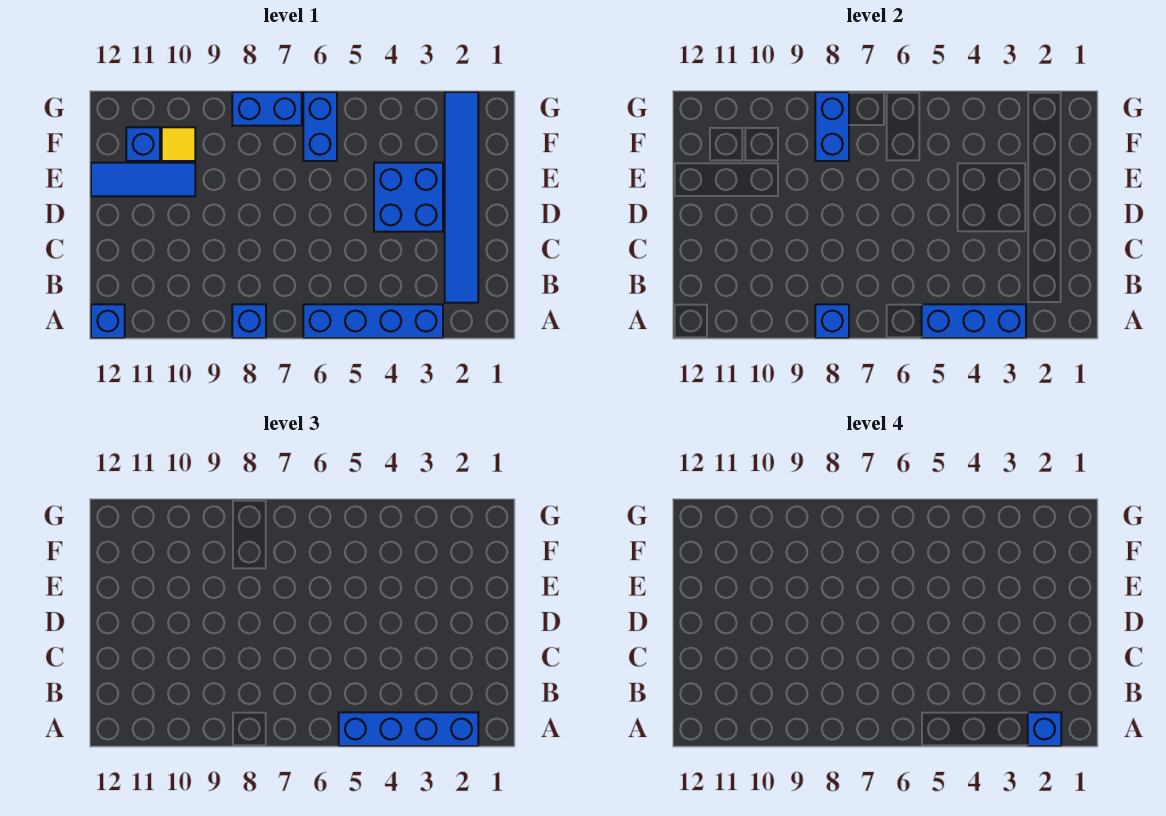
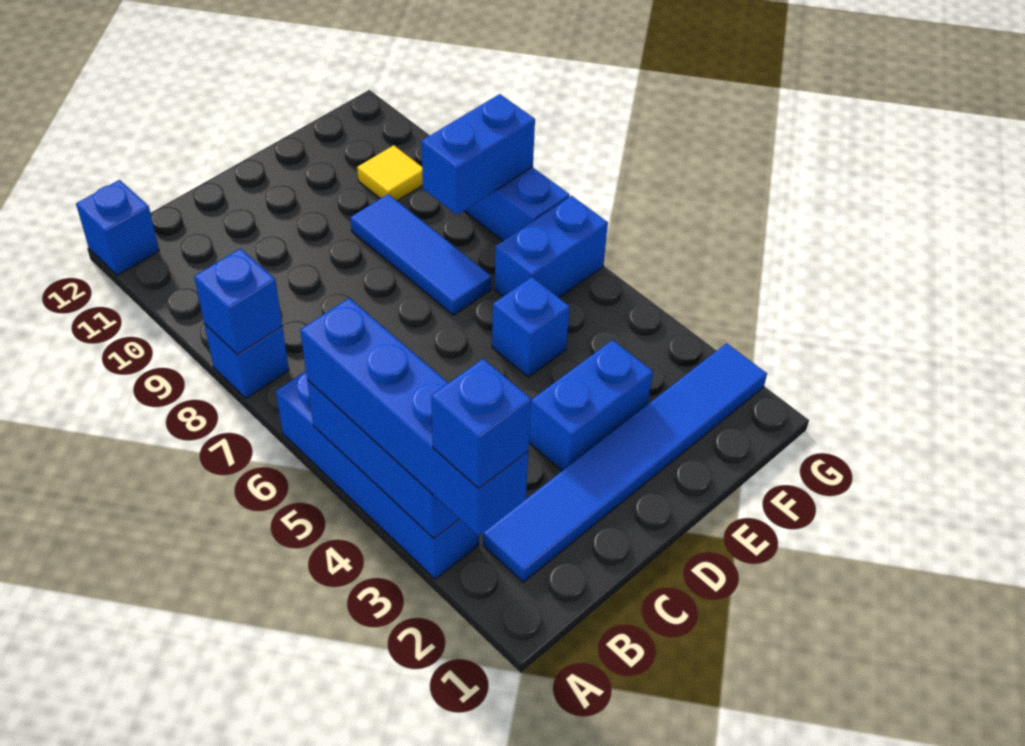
blue 2x2 brick [374,163,443,232] -> blue 1x2 brick [529,340,653,471]
blue 1x3 tile [91,163,195,196] -> blue 1x3 tile moved to [350,194,491,315]
blue 1x1 brick [126,127,160,161] -> blue 1x1 brick moved to [492,277,570,377]

